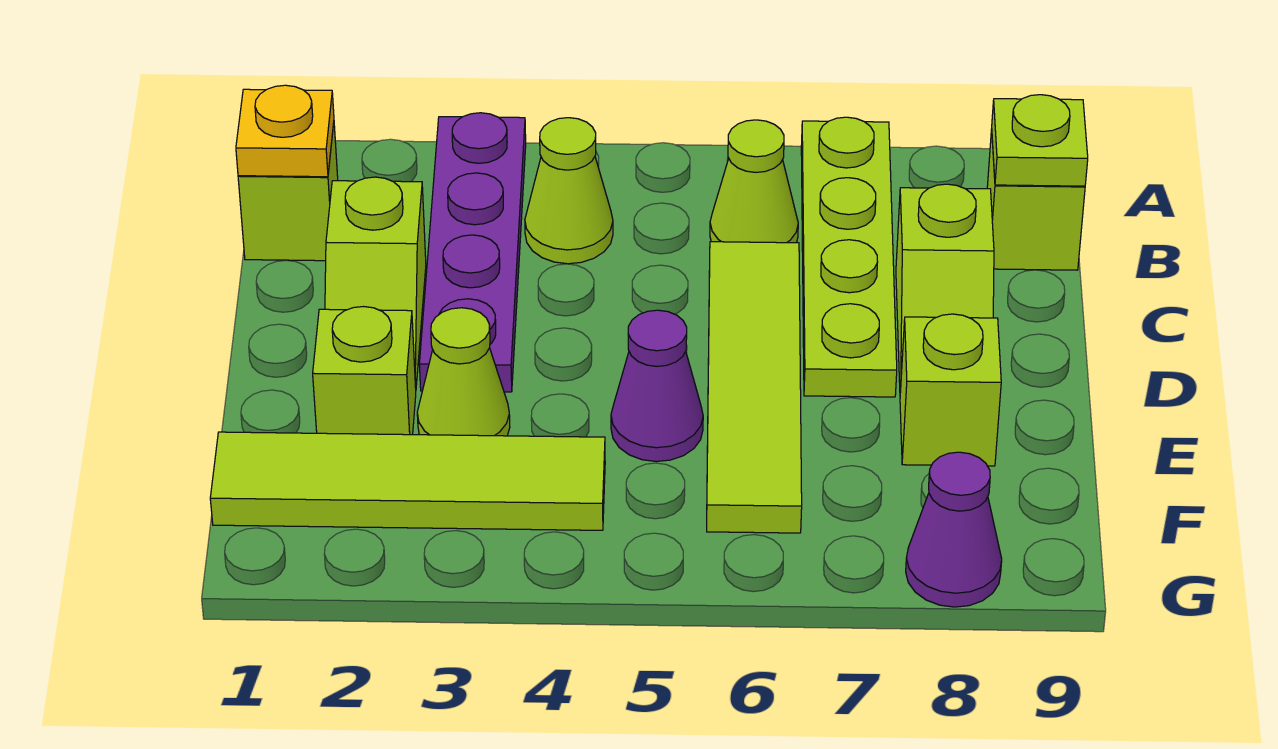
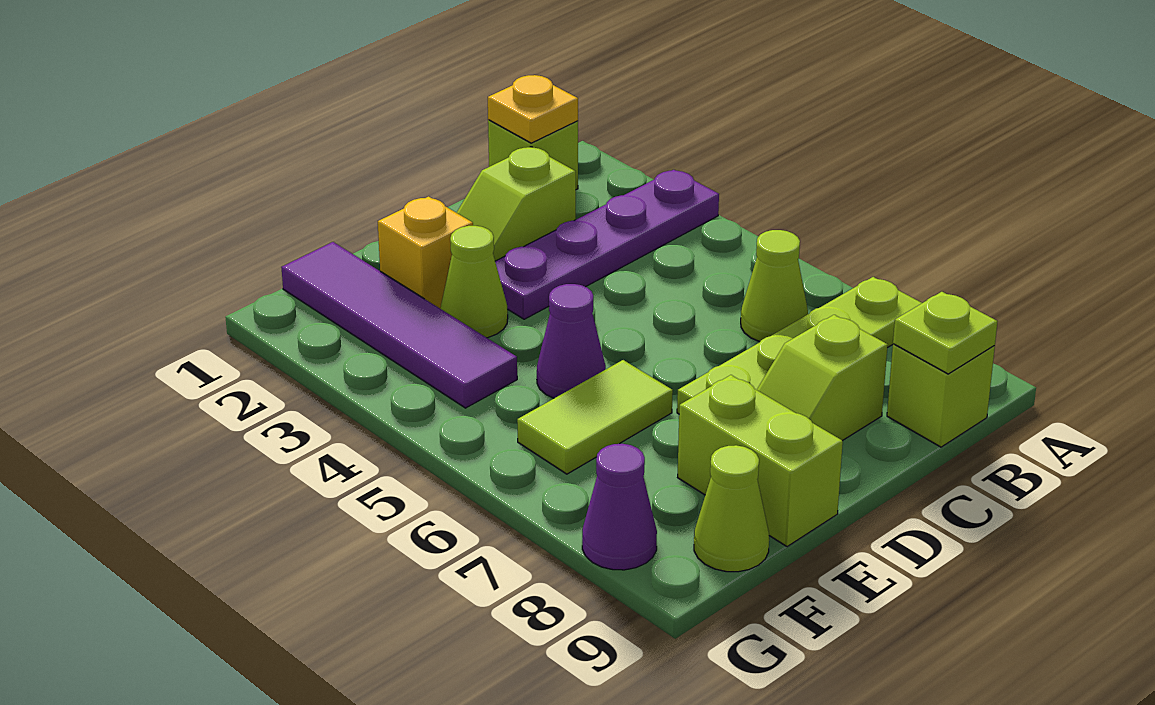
lime 1x1 cone [525,118,613,264] -> lime 1x1 cone moved to [694,445,769,572]
lime 1x4 tile [707,242,802,533] -> lime 1x2 tile [517,360,673,474]
lime 1x1 brick [313,307,416,435] -> yellow 1x1 brick [378,197,473,309]
lime 1x1 brick [900,314,1001,466] -> lime 1x2 brick [678,375,843,547]
lime 1x4 tile [210,432,605,530] -> purple 1x4 tile [281,242,517,408]

